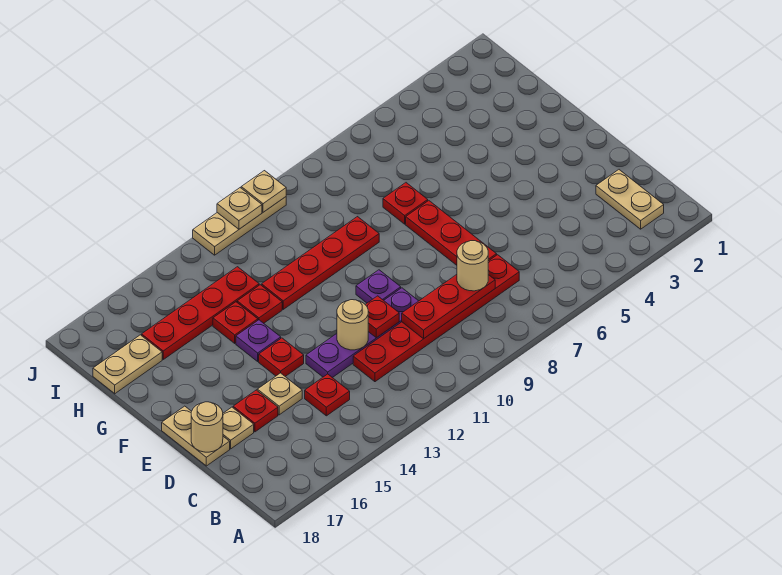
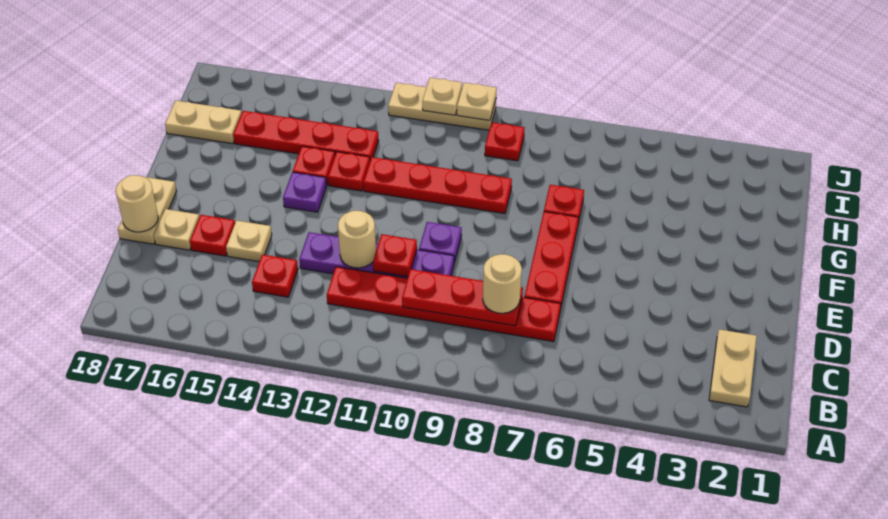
red 1x1 plate [259,338,304,377] -> red 1x1 plate moved to [485,122,525,161]

